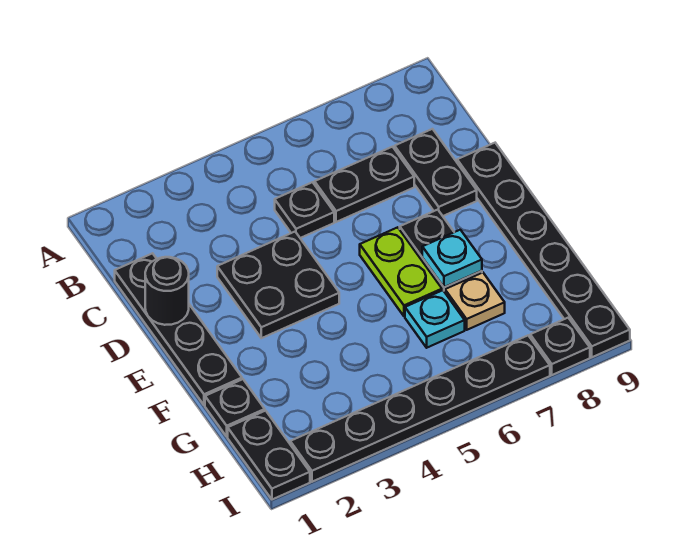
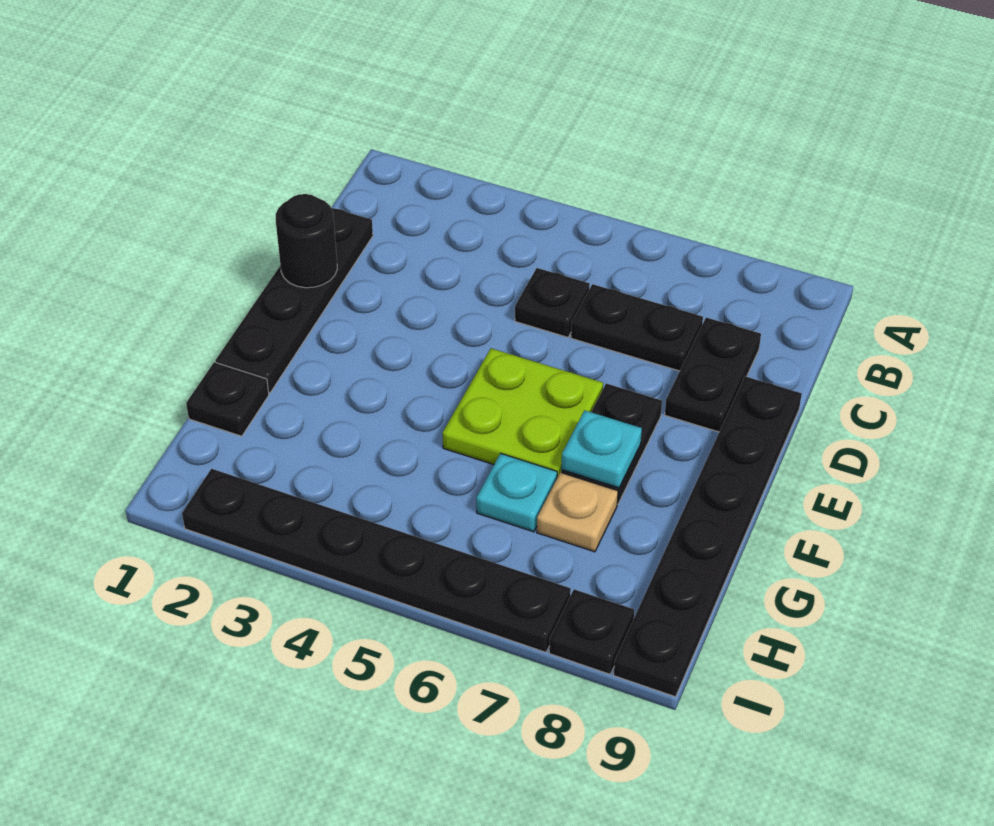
black 2x2 plate [217,232,339,338] -> none
lime 1x2 plate [360,227,442,316] -> lime 2x2 plate [443,348,603,478]
black 1x2 plate [228,411,310,499] -> none

